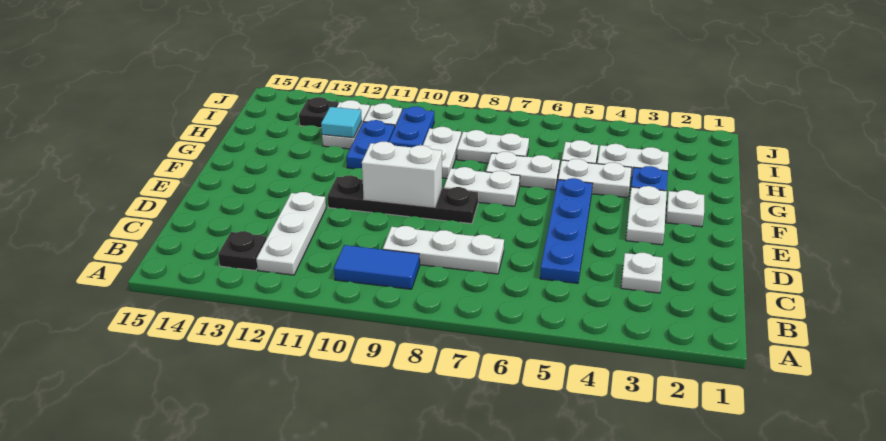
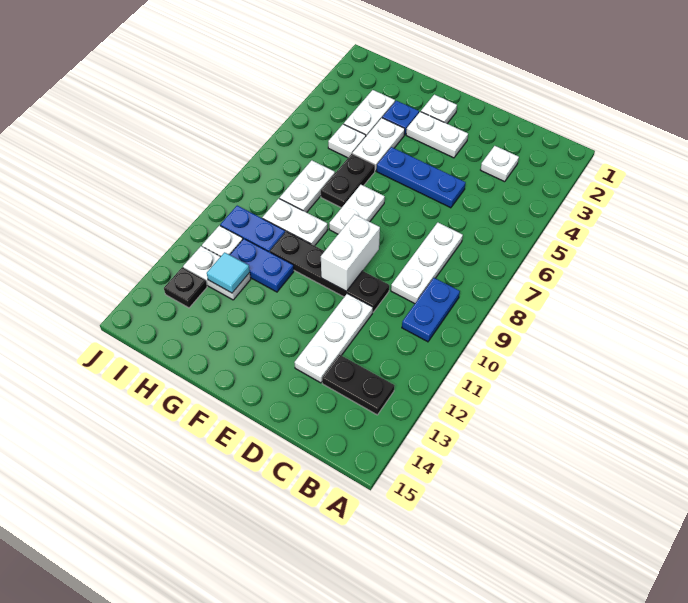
blue 1x2 tile [334,245,420,289] -> blue 1x2 plate [402,278,460,342]
white 1x3 plate [256,192,326,275] -> white 1x3 plate turned to [294,294,373,383]
black 1x1 plate [218,231,267,271] -> black 1x2 plate [322,355,394,415]
blue 1x4 plate [540,178,593,283] -> blue 1x3 plate [377,147,466,208]
black 1x4 plate [328,175,478,224] -> black 1x4 plate turned to [270,231,389,312]
white 1x2 plate [486,152,560,190] -> black 1x2 plate [321,154,375,208]

